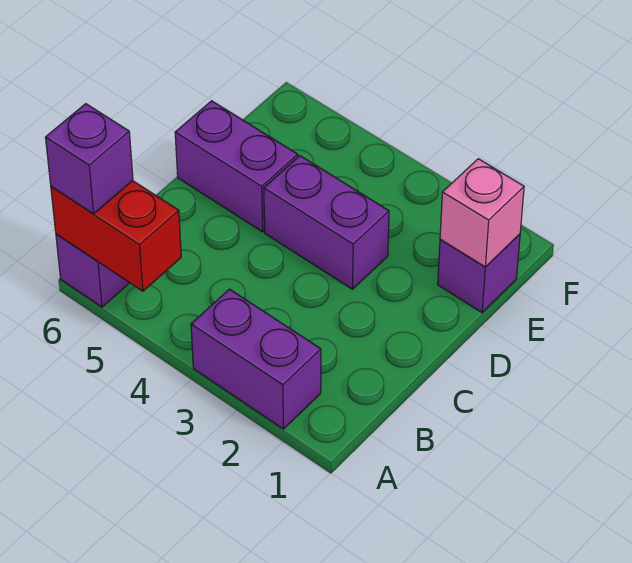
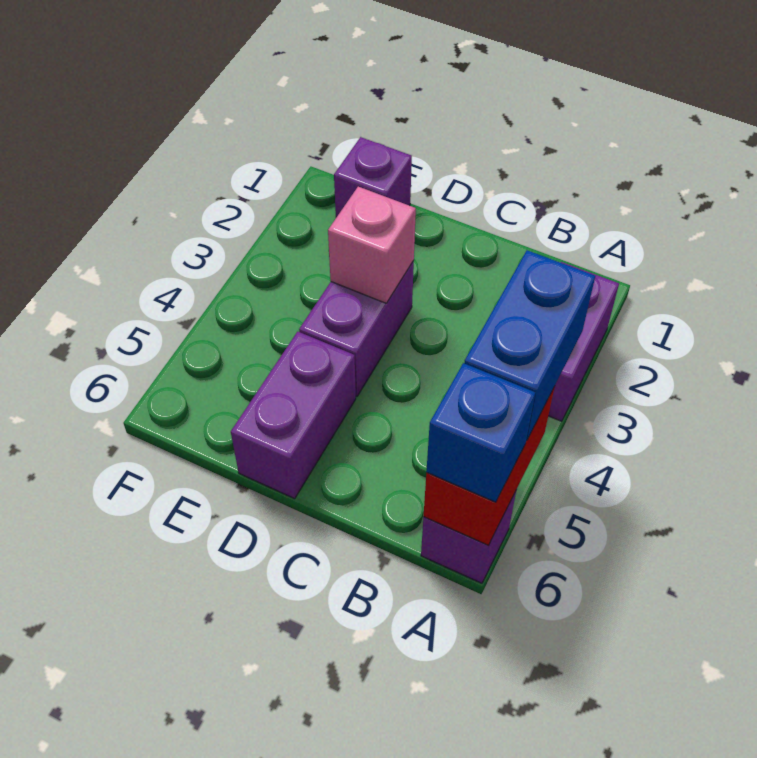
none -> blue 1x2 brick [464,250,595,440]
purple 1x1 brick [46,104,133,214] -> blue 1x1 brick [426,363,535,502]
pink 1x1 brick [440,159,524,267] -> pink 1x1 brick moved to [328,187,416,303]

